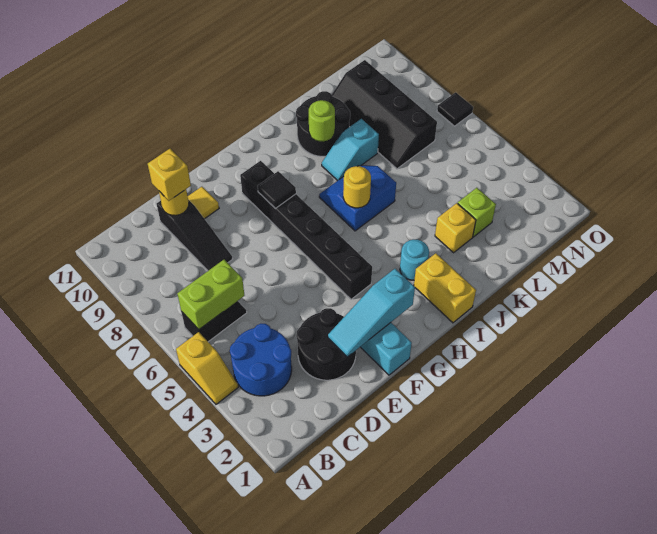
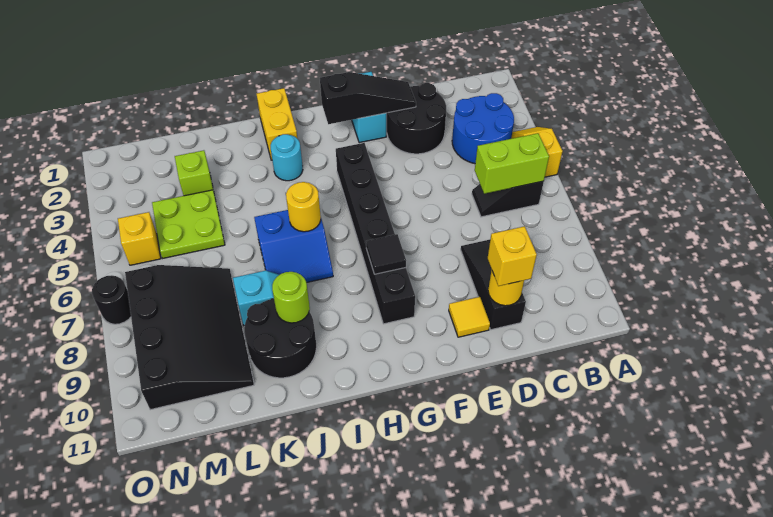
cyan 1x3 slope [328,269,415,357] -> black 1x3 slope [320,72,416,124]
yellow 1x1 brick [435,203,476,253] -> yellow 1x1 brick moved to [118,212,161,265]
none -> lime 2x2 plate [152,190,225,258]
black 2x4 slope [332,60,437,169] -> black 3x4 slope [125,265,254,410]
black 1x1 tile [437,92,473,126] -> black 1x1 round brick [92,275,131,324]

